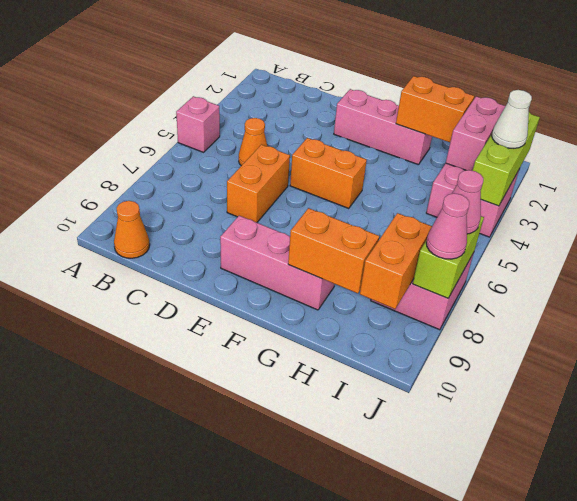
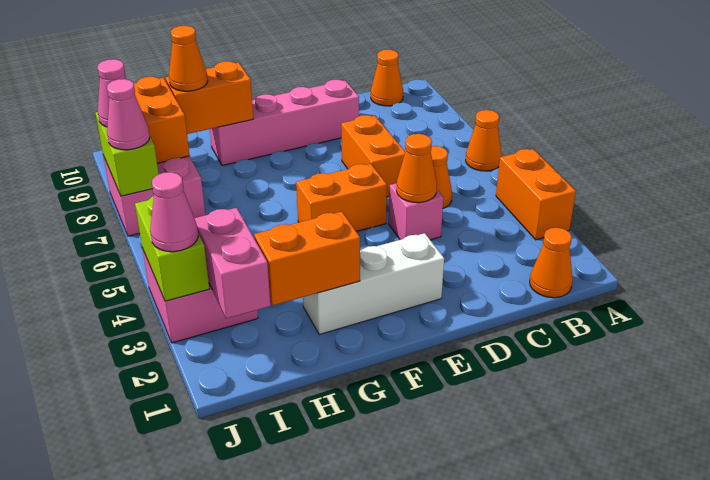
none -> orange 1x2 brick [496,149,576,240]
pink 1x1 brick [176,96,220,152] -> pink 1x1 brick moved to [389,183,443,240]
none -> orange 1x1 cone [466,110,502,171]
none -> orange 1x1 cone [530,228,573,298]
none -> orange 1x1 cone [396,134,437,203]
pink 1x3 brick [334,89,432,165] -> white 1x3 brick [303,233,444,334]
pink 1x3 brick [220,216,334,310] -> pink 1x4 brick [210,80,359,166]
none -> orange 1x1 cone [169,26,208,91]
lime 1x3 brick [473,112,540,206] -> lime 1x2 brick [135,196,209,301]
white 1x1 cone [492,90,532,148] -> pink 1x1 cone [150,172,198,252]

